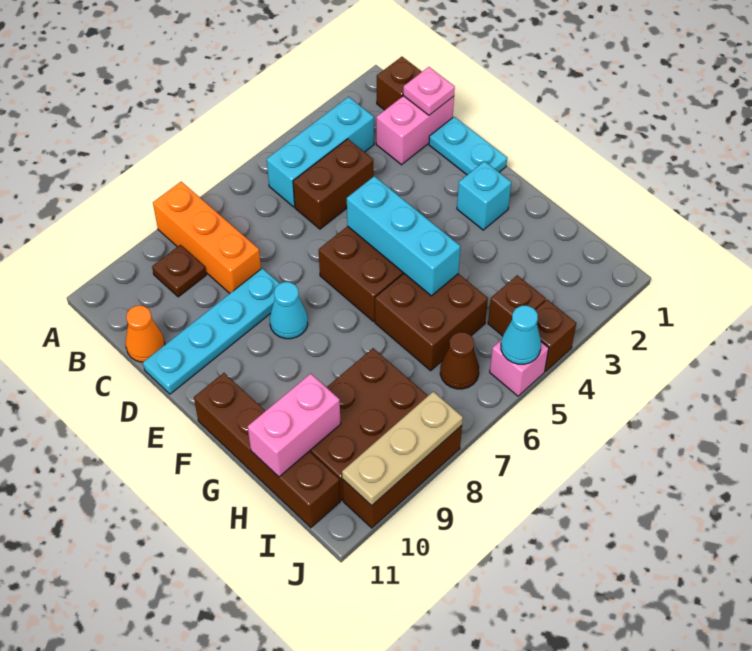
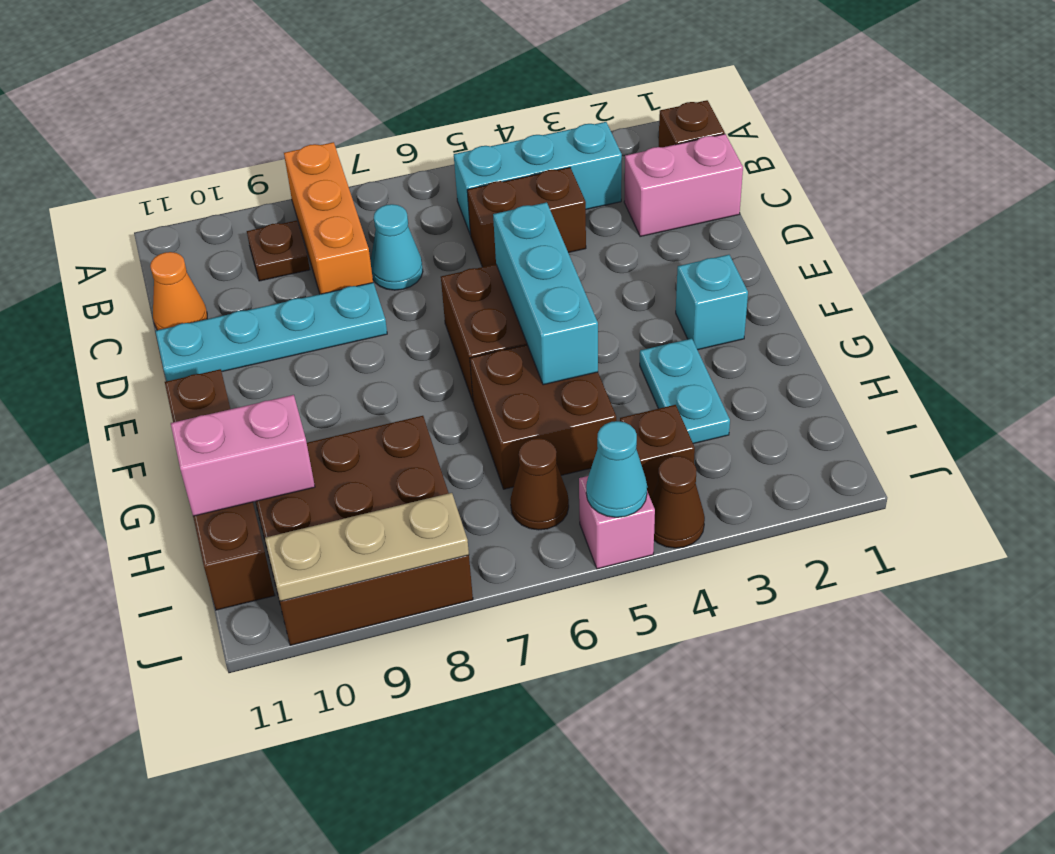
pink 1x1 plate [403,67,455,115] -> none
cyan 1x2 plate [429,117,507,175] -> cyan 1x2 plate moved to [640,338,730,444]
cyan 1x1 cone [270,282,308,339] -> cyan 1x1 cone moved to [370,204,423,290]
brown 1x1 brick [535,300,576,371] -> brown 1x1 cone [651,456,705,548]

